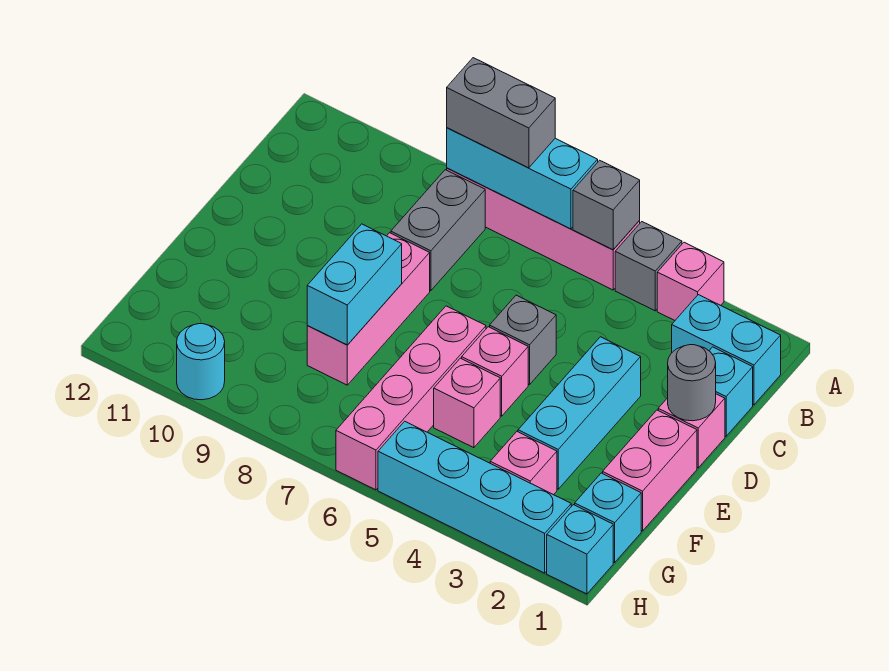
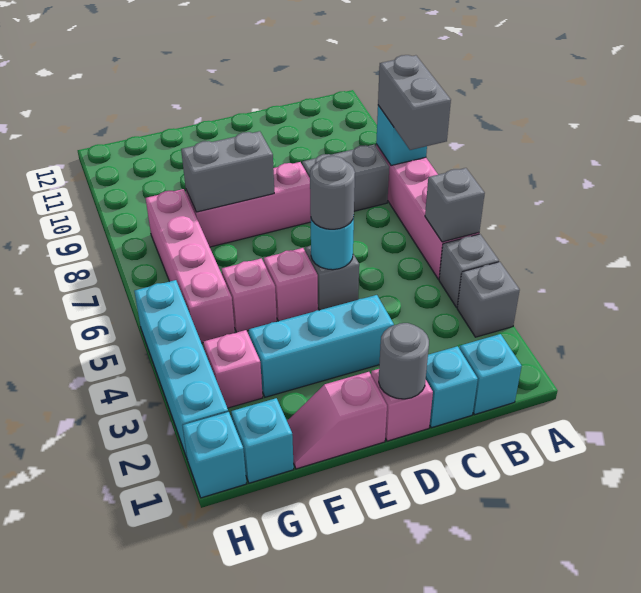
pink 1x1 brick [657,242,724,320] -> grey 1x1 brick [457,262,520,337]
cyan 1x3 brick [447,128,598,229] -> cyan 1x1 brick [376,105,427,166]
cyan 1x2 brick [672,295,781,405] -> cyan 1x1 brick [459,334,522,414]
none -> grey 1x1 round brick [310,156,355,229]
pink 1x2 brick [603,410,697,531] -> pink 1x2 slope [287,372,387,469]
pink 1x4 brick [336,306,486,490] -> pink 1x4 brick turned to [146,189,235,343]
cyan 1x2 brick [307,224,402,345] -> grey 1x2 brick [181,131,274,212]
cyan 1x1 round brick [177,324,225,400] -> cyan 1x1 round brick moved to [311,218,354,270]

